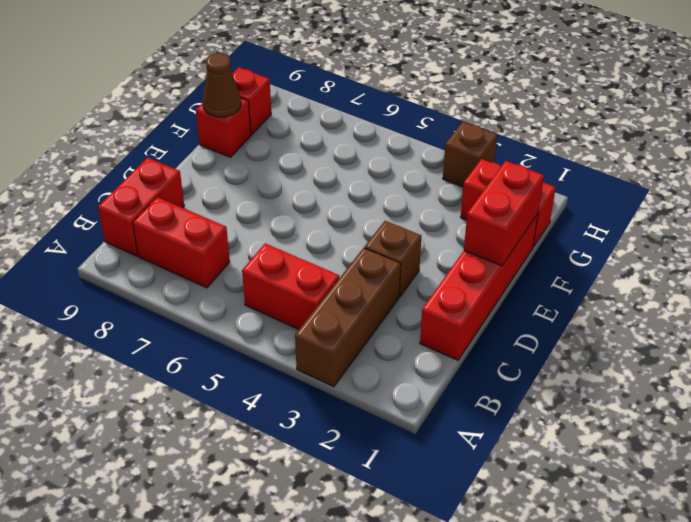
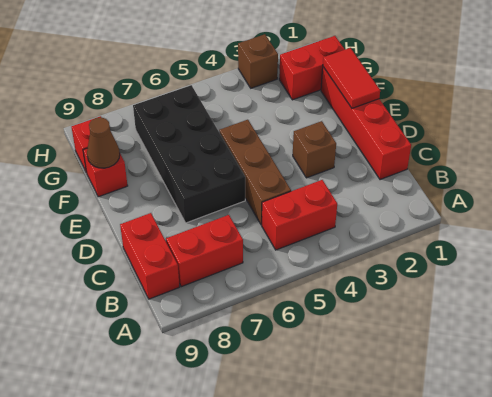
brown 1x3 brick [295,248,401,387] -> brown 1x3 brick moved to [219,120,291,225]
none -> black 2x4 brick [133,85,245,223]
red 1x2 brick [464,161,544,266] -> red 1x2 tile [323,48,380,108]

